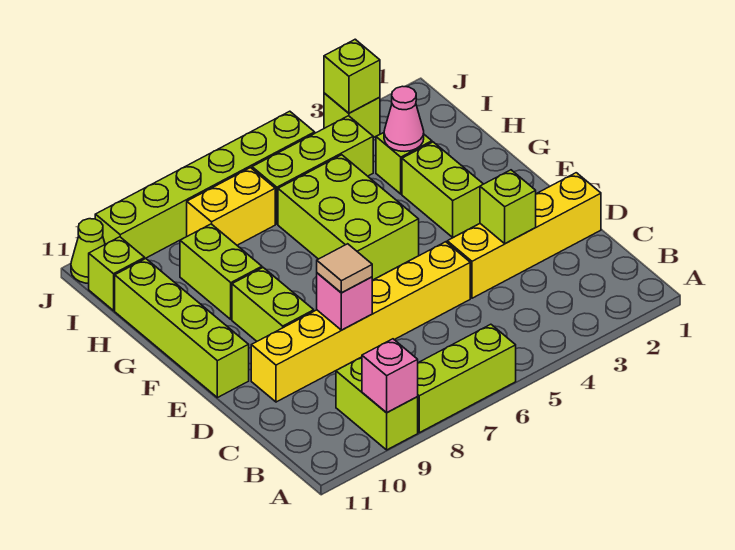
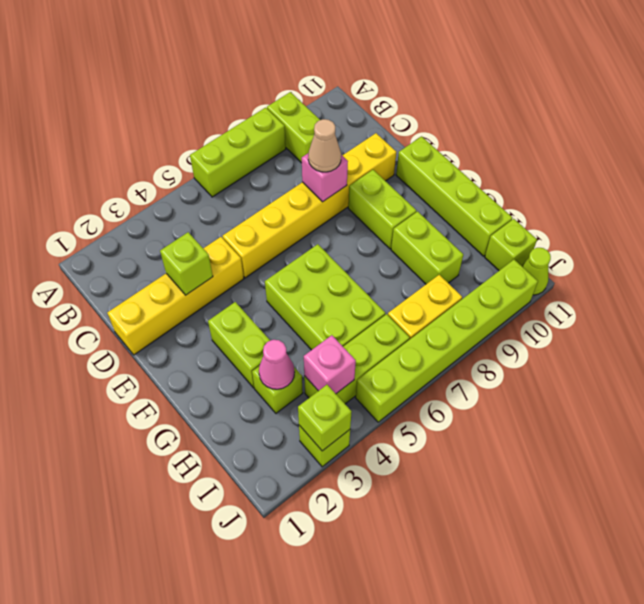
pink 1x1 brick [362,339,418,413] -> pink 1x1 brick moved to [304,335,356,394]
tan 1x1 tile [317,244,372,293] -> tan 1x1 cone [308,119,341,172]

